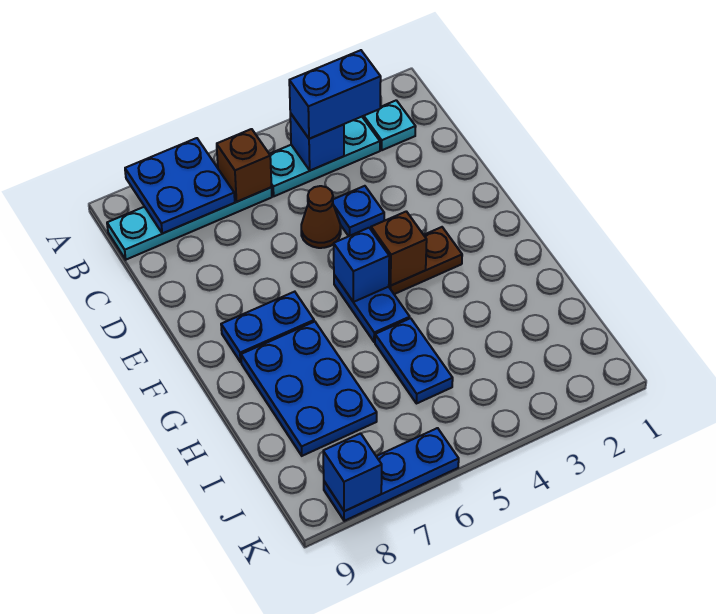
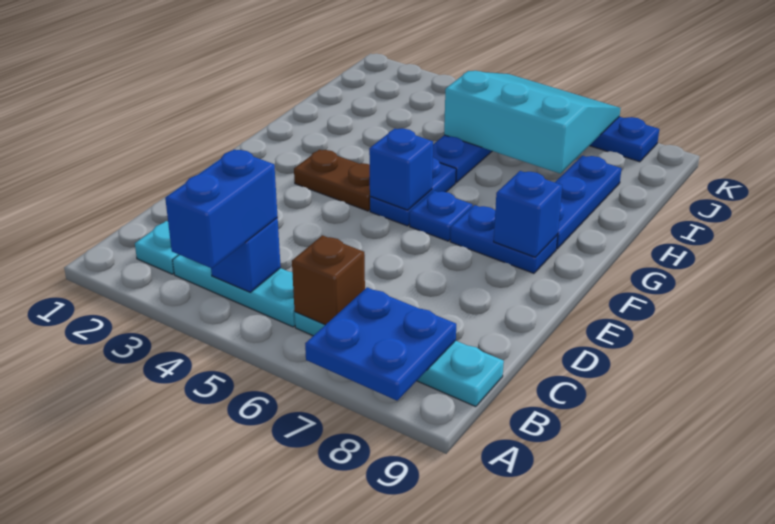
blue 1x2 brick [289,50,381,139] -> blue 1x2 brick turned to [165,150,278,268]
blue 1x1 plate [333,186,384,236] -> blue 1x1 plate moved to [410,191,473,241]
brown 1x1 cone [301,186,341,248] -> none
brown 1x1 brick [371,211,427,285] -> none
blue 2x3 plate [241,322,377,456] -> blue 1x3 plate [555,156,621,249]
none -> cyan 3x3 slope [444,71,621,174]
blue 1x1 brick [323,433,382,511] -> blue 1x1 brick moved to [494,171,562,257]

